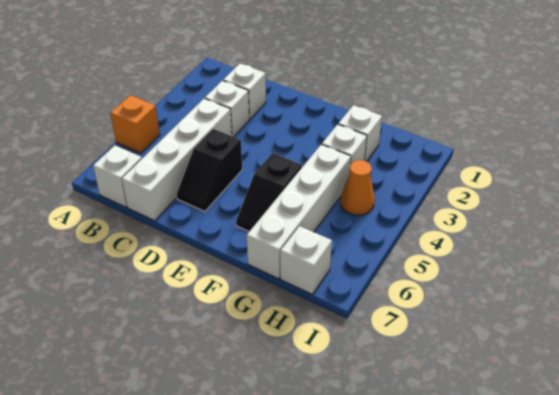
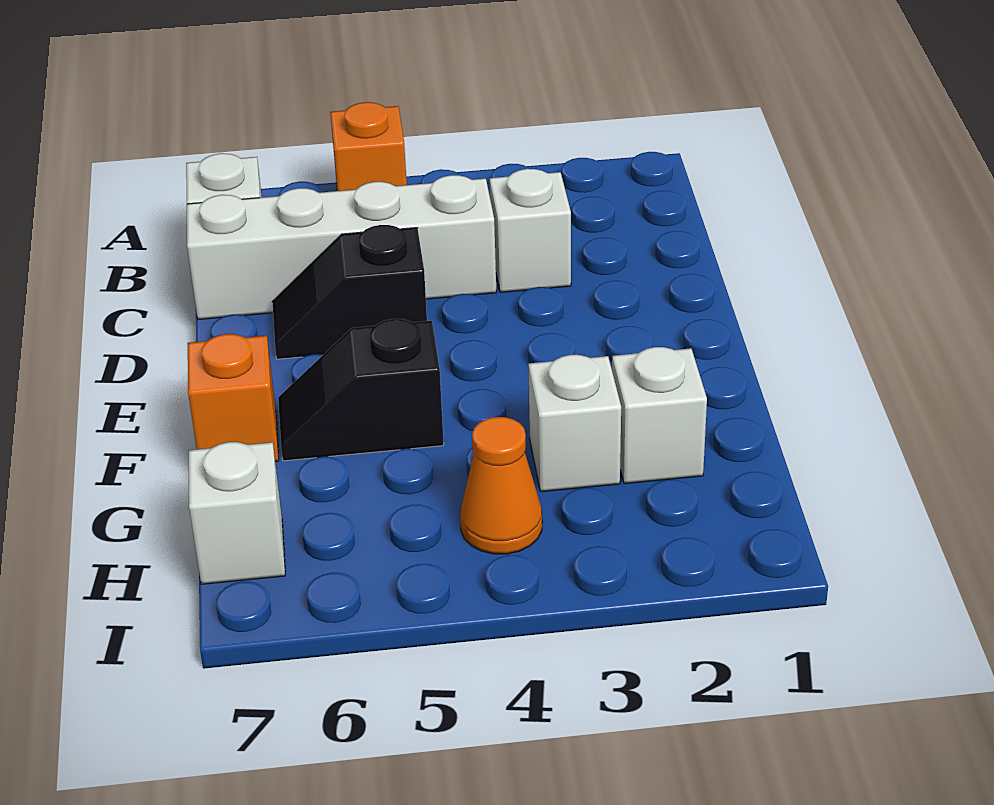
white 1x1 brick [223,64,266,119] -> none
none -> orange 1x1 brick [188,334,279,462]
white 1x4 brick [247,144,351,279] -> none

